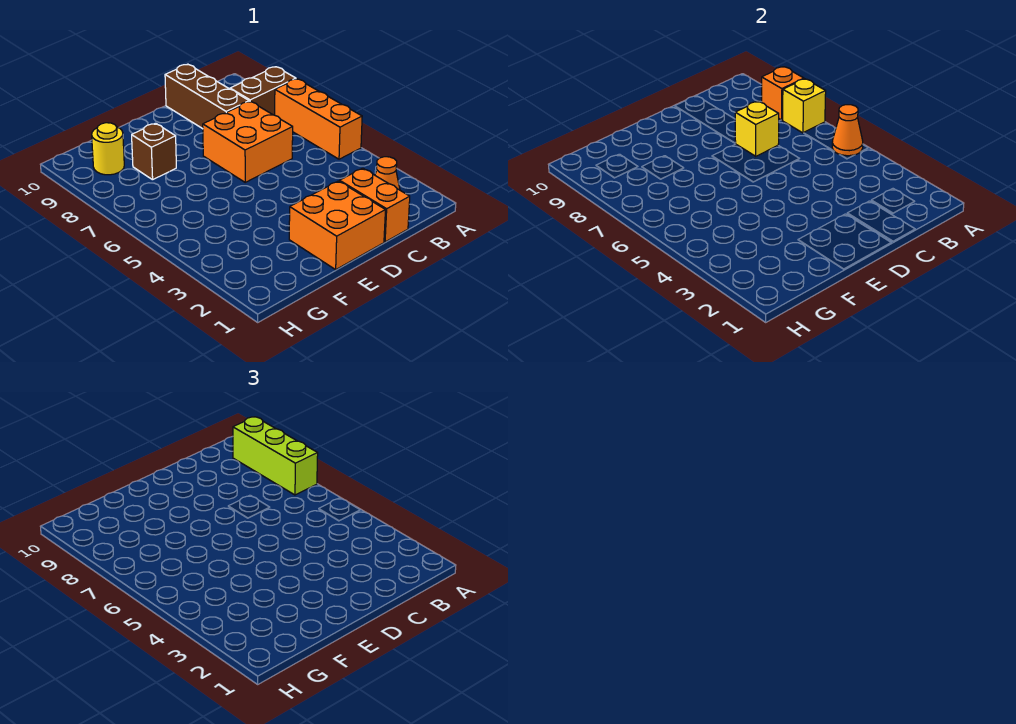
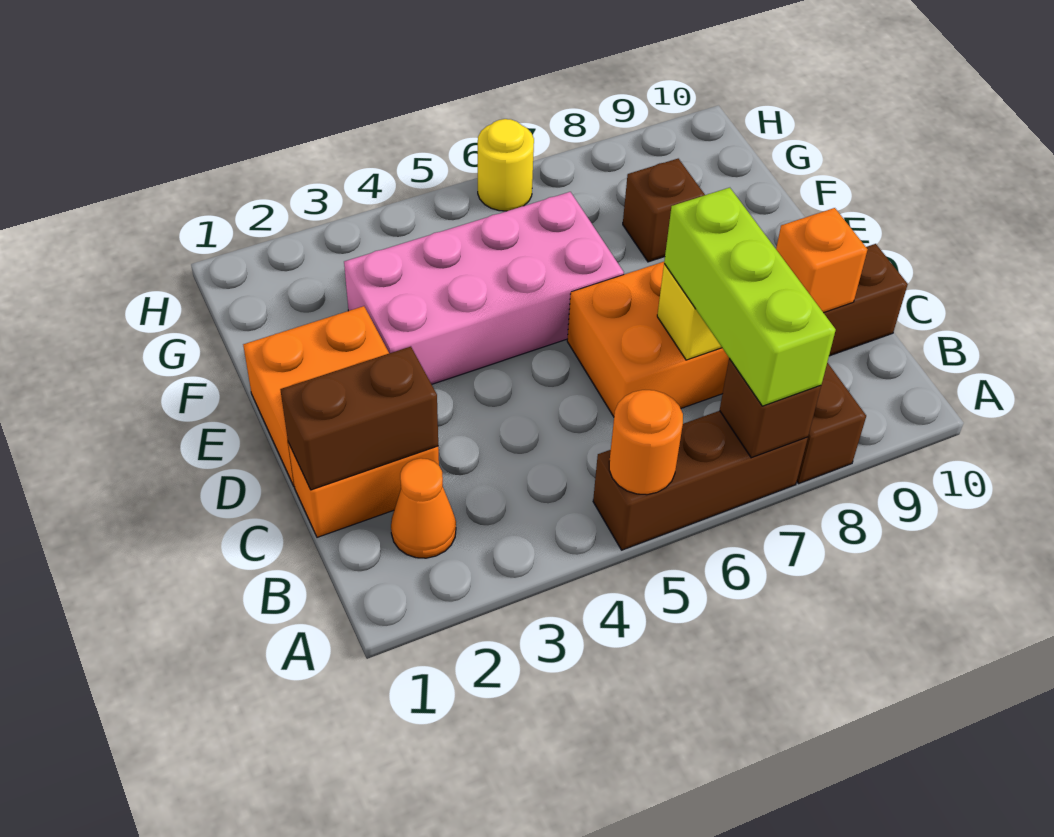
orange 1x3 brick [275,79,362,159] -> brown 1x3 brick [593,411,808,550]
orange 1x1 cone [832,105,863,156] -> orange 1x1 round brick [609,390,683,495]
yellow 1x1 brick [783,79,826,133] -> brown 1x1 brick [720,359,821,458]
lime 1x3 brick [233,417,318,495] -> lime 1x3 brick turned to [664,188,836,406]
orange 1x1 brick [762,67,804,120] -> orange 1x1 brick moved to [776,208,868,313]
none -> brown 1x2 brick [280,347,438,490]
none -> pink 2x4 brick [344,192,624,384]
yellow 1x1 round brick [92,123,124,175] -> yellow 1x1 round brick moved to [478,119,534,211]

